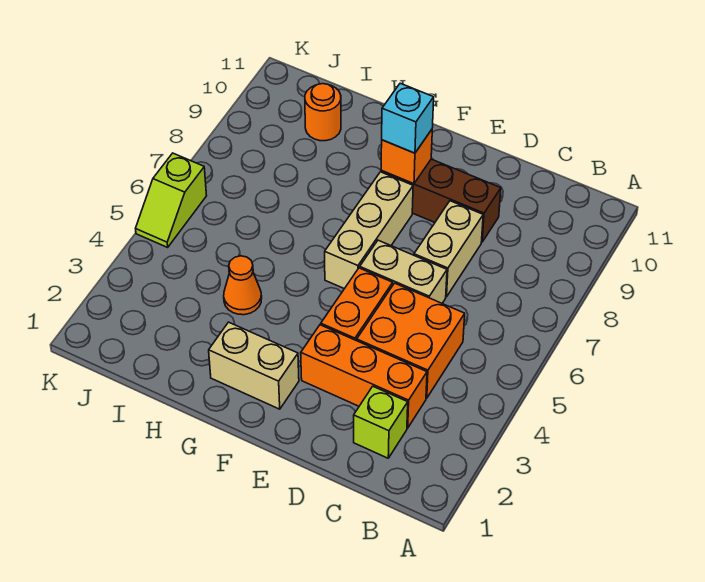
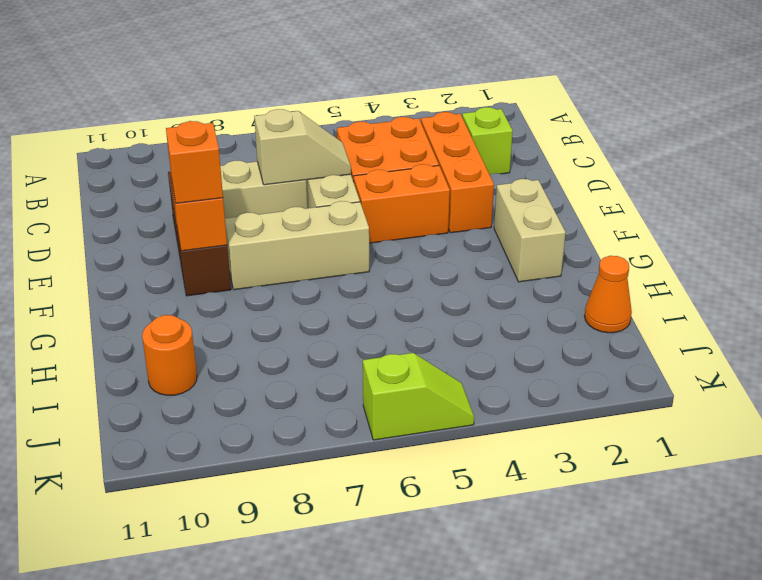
none -> tan 1x2 slope [254,109,351,185]
cyan 1x1 brick [382,83,434,153] -> orange 1x1 brick [166,121,223,203]
orange 1x1 cone [224,256,262,315] -> orange 1x1 cone moved to [585,256,632,333]

